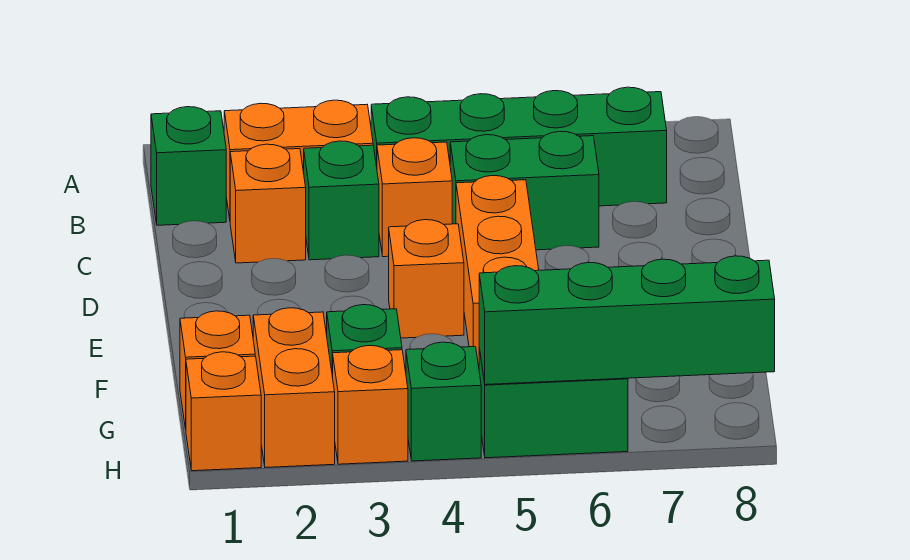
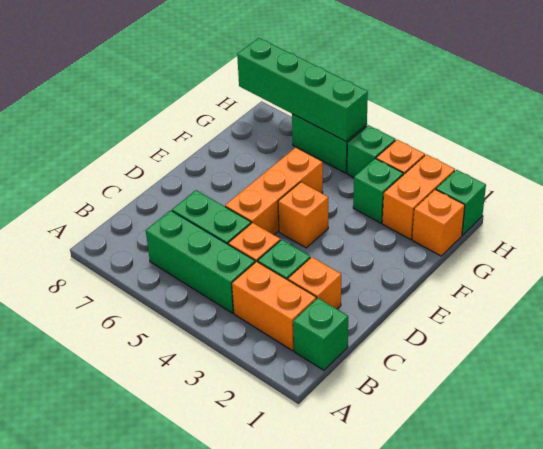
green 1x4 brick [371,87,667,206] -> green 1x3 brick [146,210,255,313]
orange 1x1 brick [186,352,261,471] -> green 1x1 brick [436,170,486,235]

